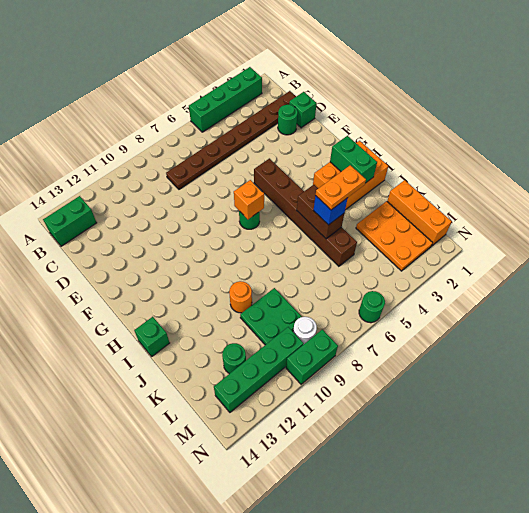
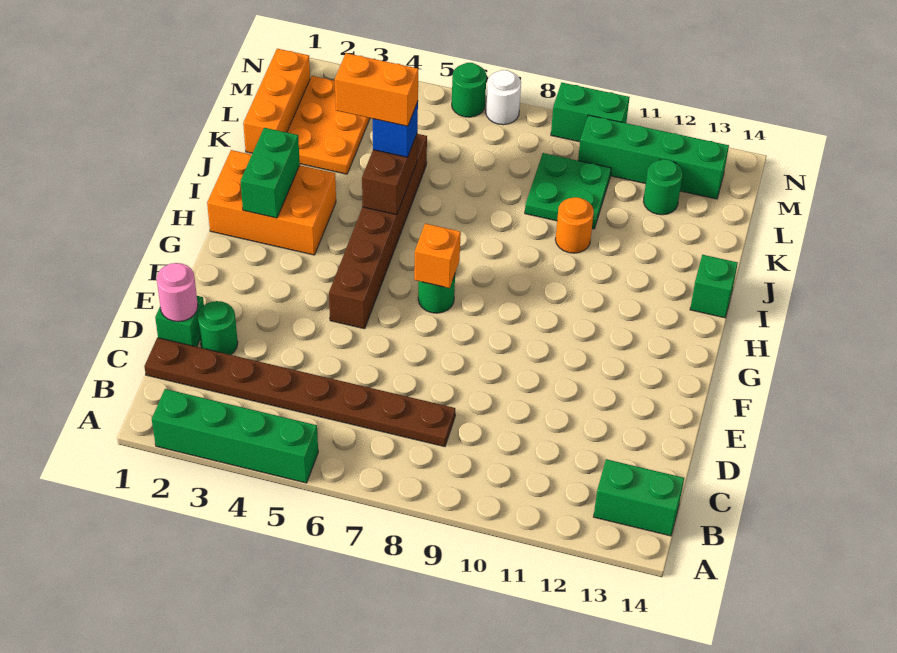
none -> pink 1x1 round brick [156,263,198,322]
orange 1x2 plate [316,165,366,210] -> orange 1x2 brick [335,53,418,126]
white 1x1 round brick [293,317,317,345] -> white 1x1 round brick moved to [486,70,521,125]

